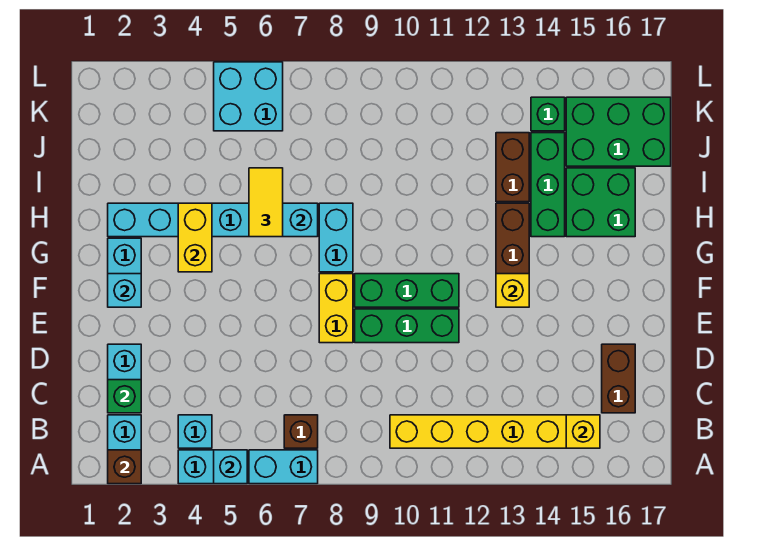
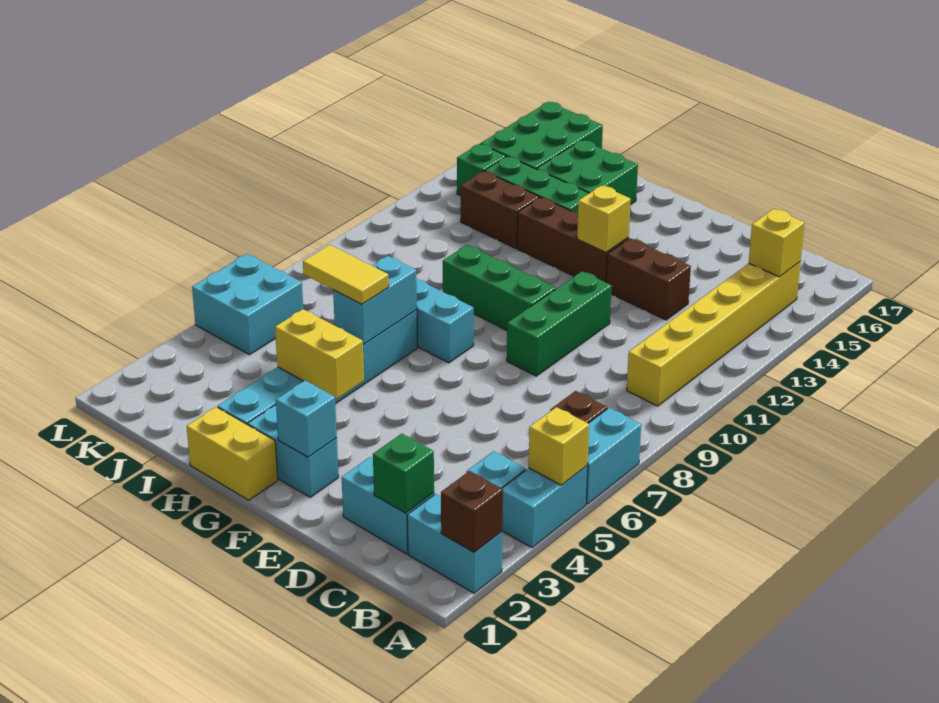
cyan 1x1 brick [214,450,247,484] -> yellow 1x1 brick [529,407,589,485]
brown 1x2 brick [602,344,635,413] -> brown 1x2 brick moved to [606,238,691,320]
yellow 1x2 brick [319,274,353,343] -> yellow 1x2 brick moved to [187,407,278,500]
green 1x3 brick [355,274,459,307] -> green 1x3 brick turned to [443,245,556,330]

